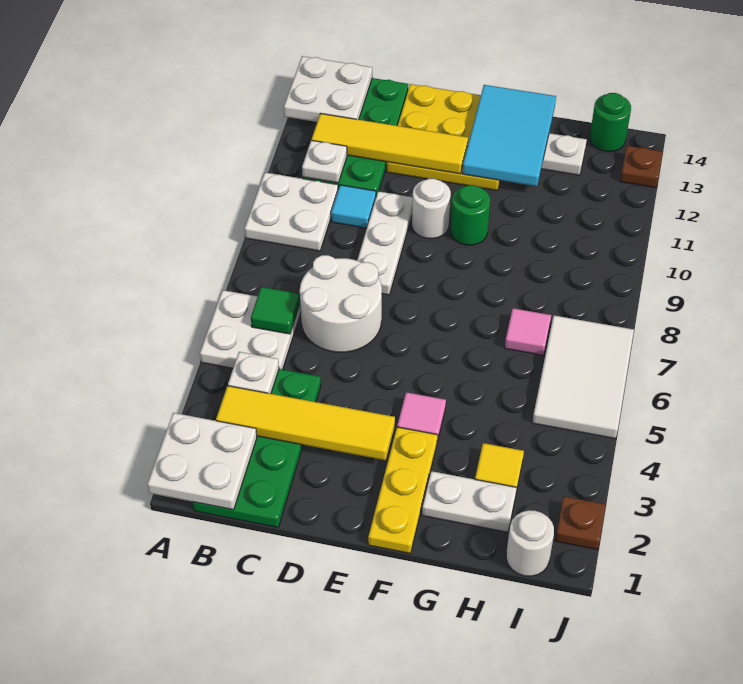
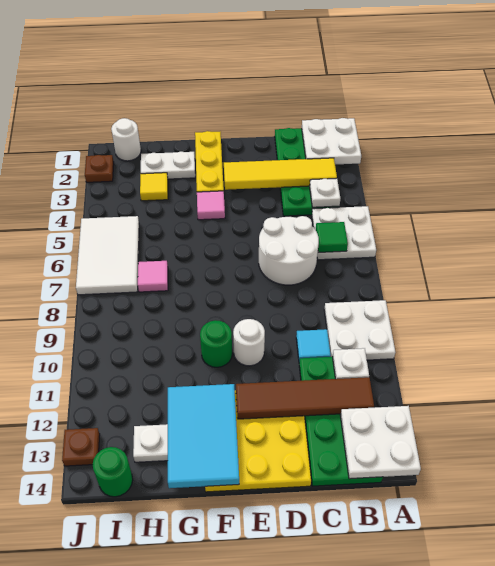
yellow 1x4 tile [311,114,468,174] -> brown 1x4 tile [236,377,374,419]
white 1x3 plate [357,191,413,295] -> none

